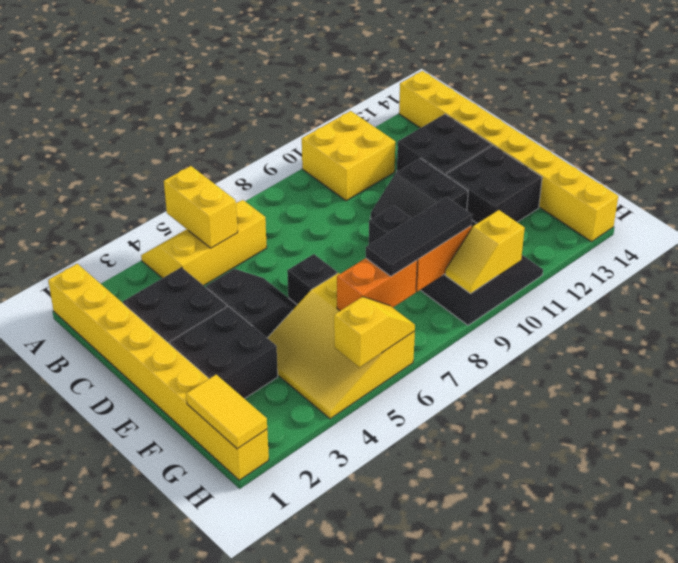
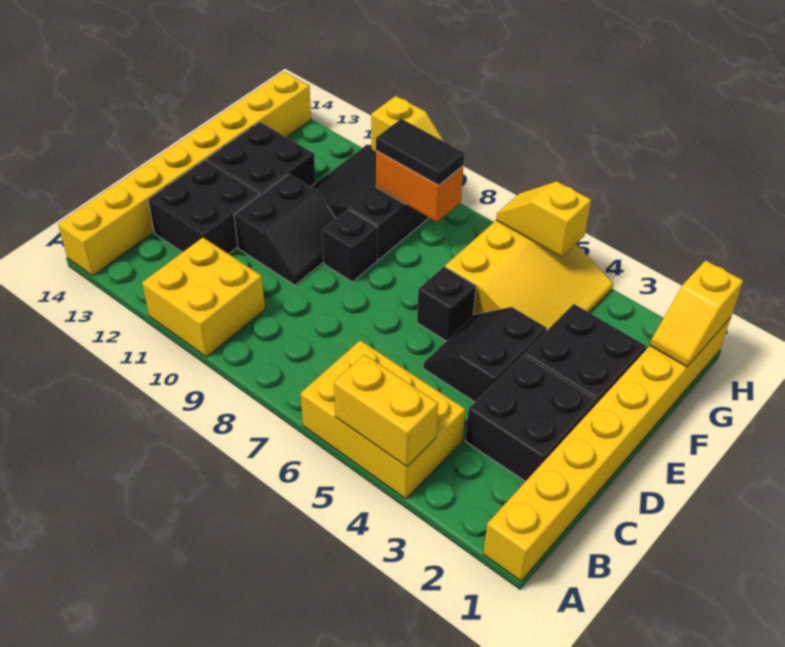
yellow 2x3 slope [141,200,267,285] -> yellow 2x3 brick [301,340,465,499]
yellow 1x2 brick [164,166,238,248] -> yellow 1x2 brick turned to [334,355,438,467]
yellow 1x2 tile [186,375,267,449] -> yellow 1x2 slope [650,260,743,367]
orange 1x2 brick [337,258,417,311] -> none
black 1x3 tile [366,197,472,276] -> black 1x2 tile [376,119,464,185]

